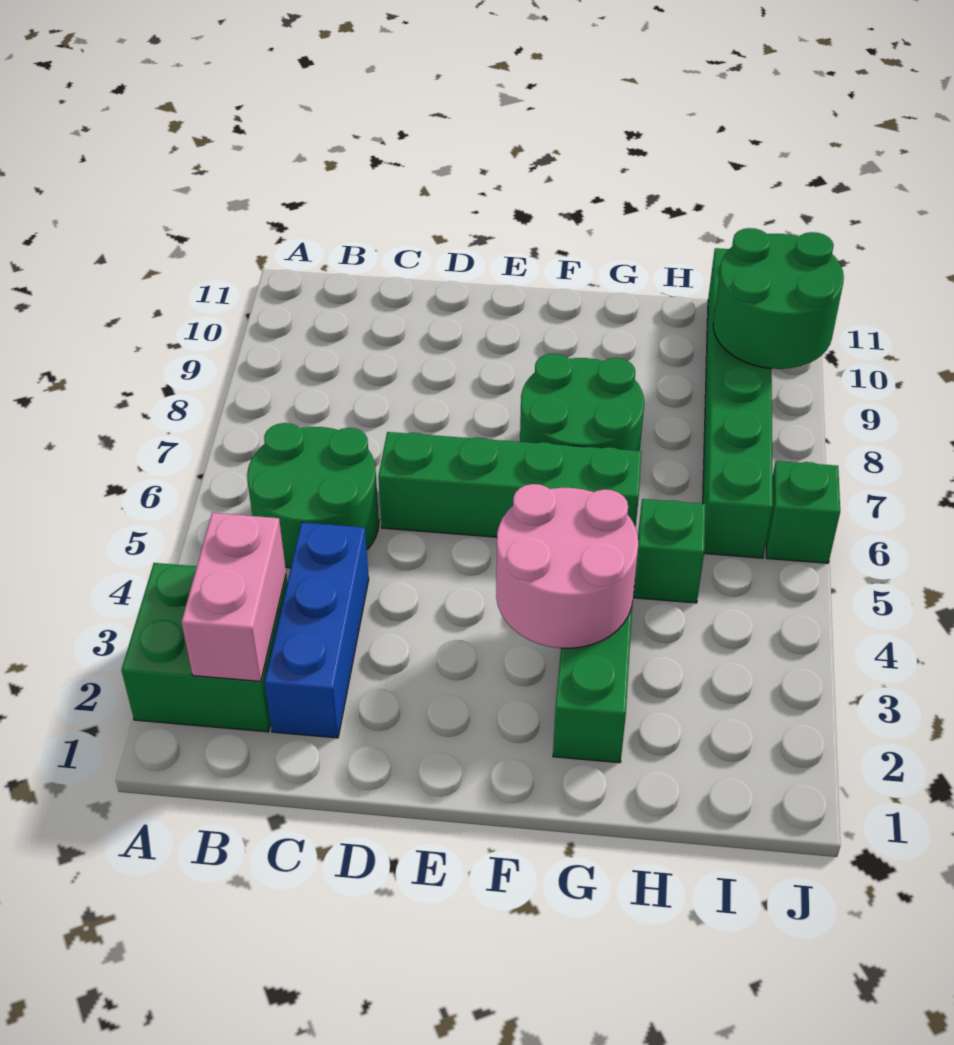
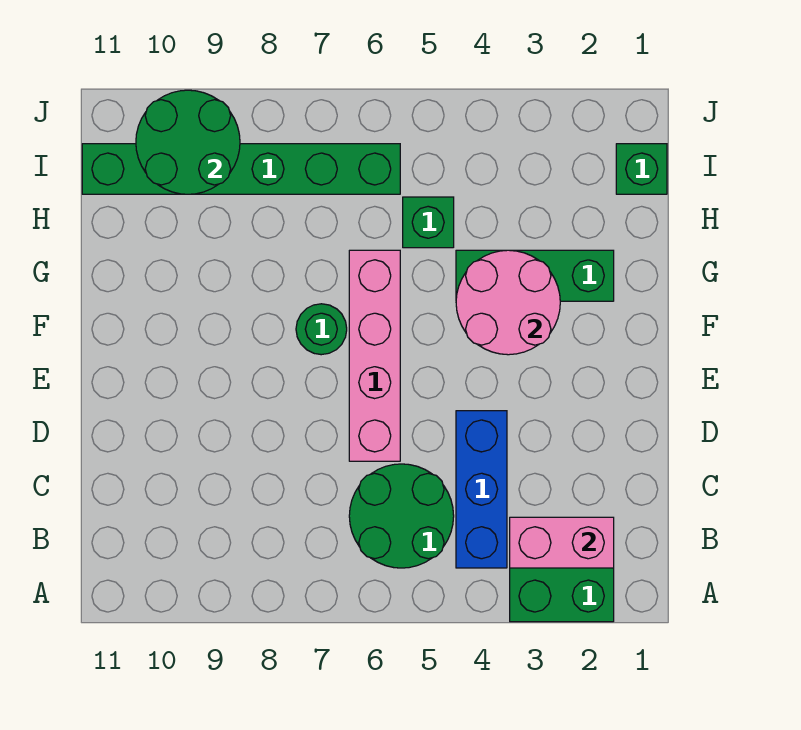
blue 1x3 brick [264,522,369,738] -> blue 1x3 brick turned to [456,411,507,568]
green 1x4 brick [378,432,642,537] -> pink 1x4 brick [349,250,400,461]
green 2x2 round brick [520,354,644,451] -> green 1x1 round brick [296,304,347,355]
green 1x1 brick [766,461,840,563] -> green 1x1 brick moved to [616,144,667,194]

